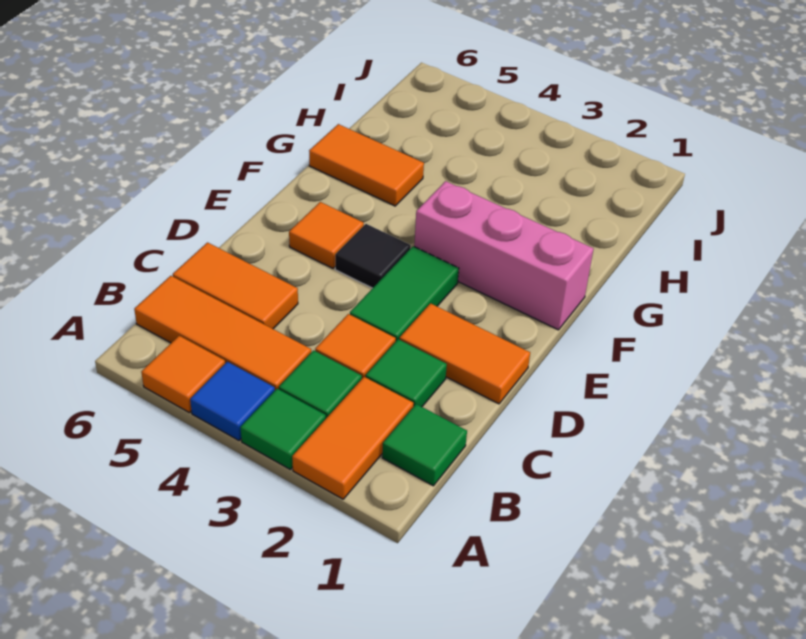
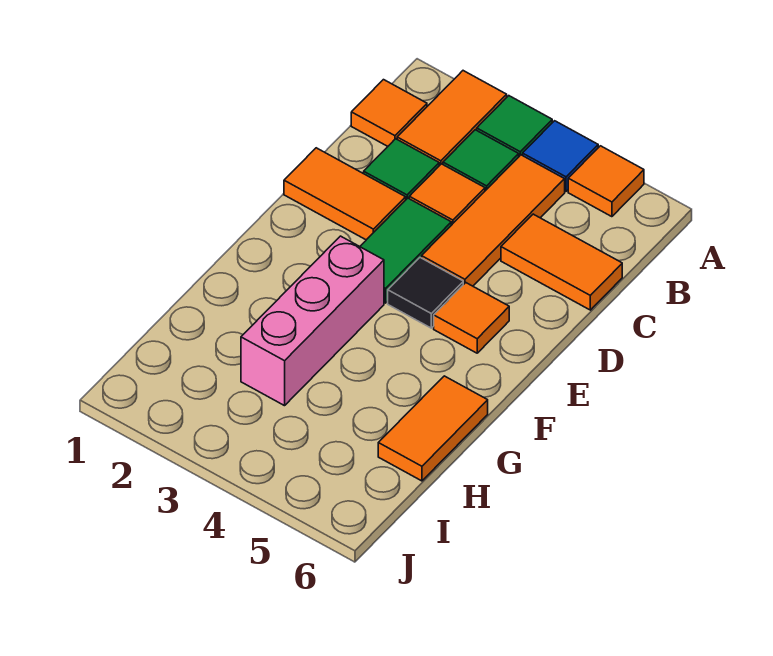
green 1x1 tile [382,404,467,486] -> orange 1x1 tile [351,80,427,146]
orange 1x3 tile [134,276,311,390] -> orange 1x3 tile turned to [422,155,565,286]
pink 1x3 brick [414,181,594,330] -> pink 1x3 brick turned to [241,236,384,406]
orange 1x2 tile [309,124,424,206] -> orange 1x2 tile turned to [378,376,488,481]

